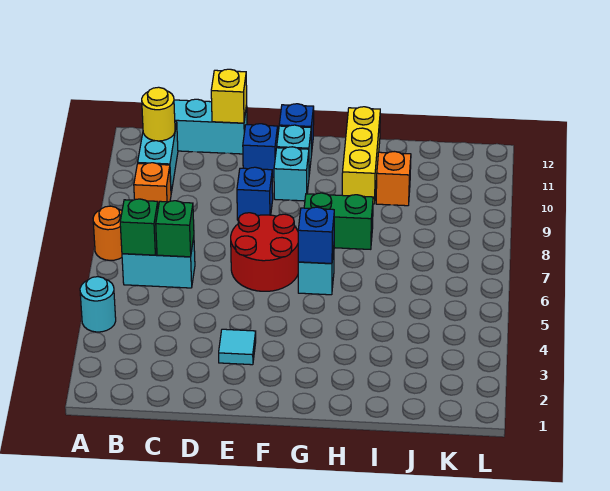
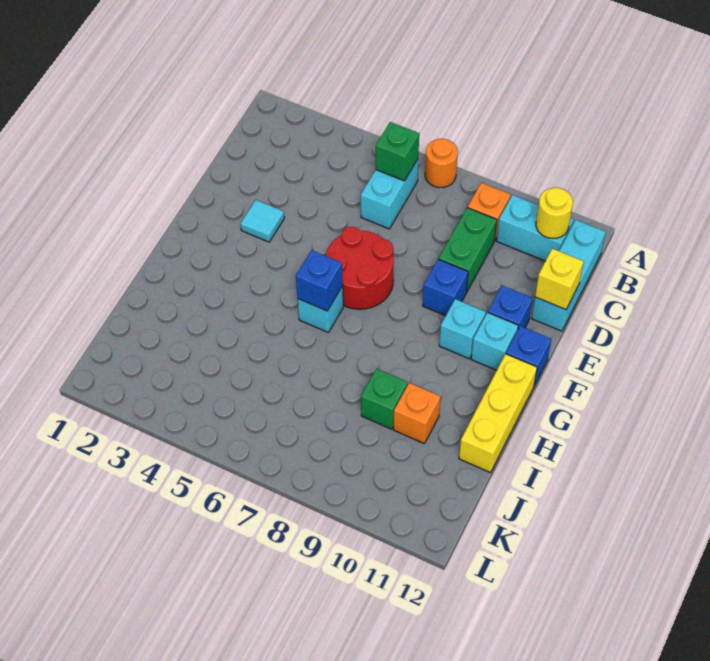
cyan 1x1 round brick [80,277,116,332] -> none
green 1x1 brick [156,201,194,257] -> green 1x1 brick moved to [361,369,407,429]
green 1x2 brick [304,193,373,249] -> green 1x2 brick moved to [439,208,497,292]
yellow 1x3 brick [342,107,380,204] -> yellow 1x3 brick turned to [459,354,537,473]

